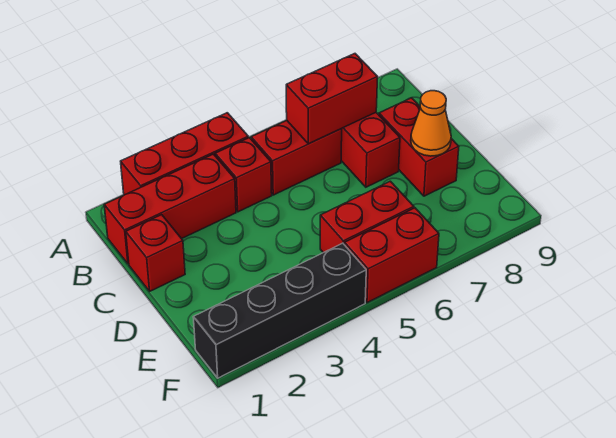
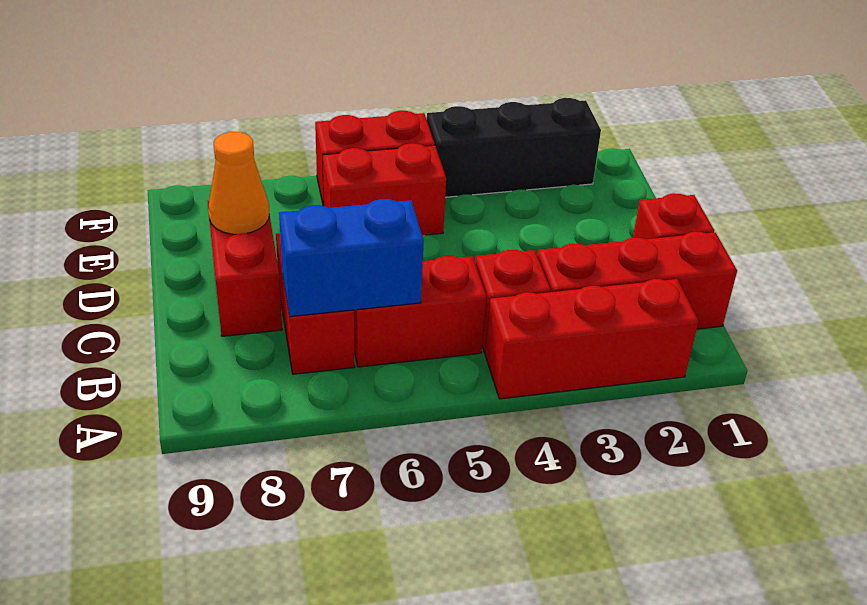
red 1x2 brick [286,54,378,144] -> blue 1x2 brick [279,199,424,317]
black 1x4 brick [193,243,366,378] -> black 1x3 brick [427,98,601,197]

